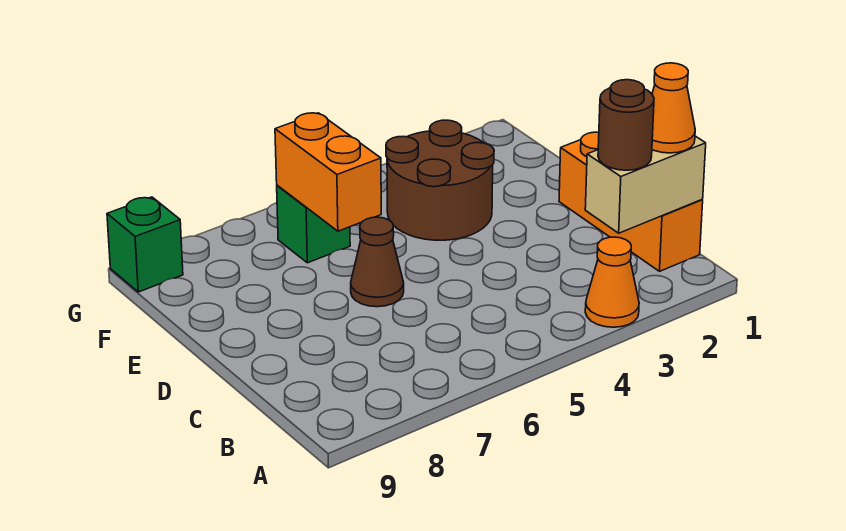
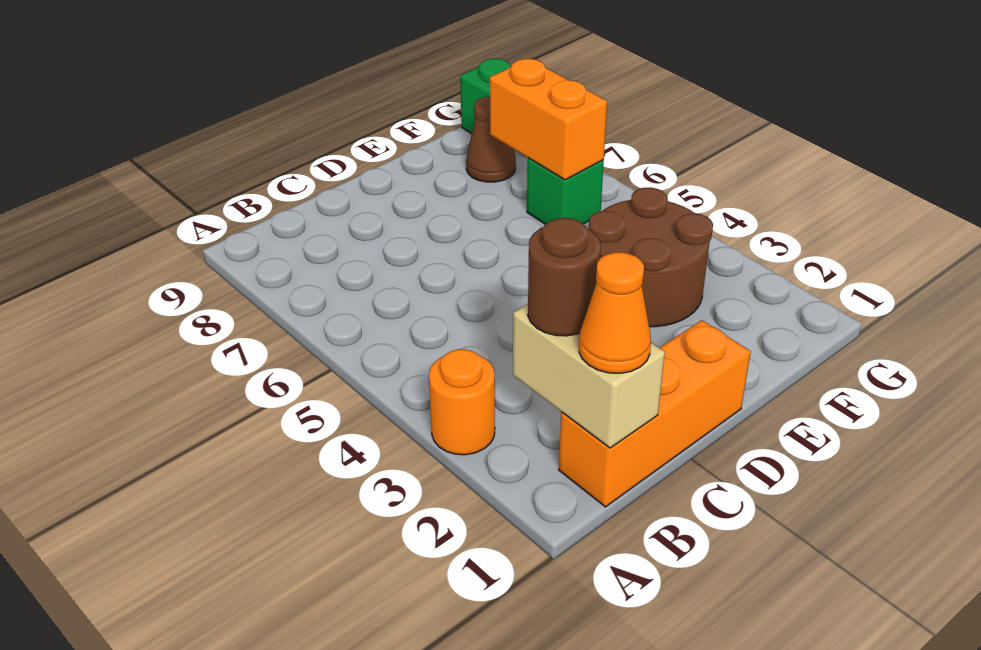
orange 1x1 cone [585,237,639,327] -> orange 1x1 round brick [429,349,495,455]
brown 1x1 cone [351,217,404,307] -> brown 1x1 cone moved to [466,96,516,182]
orange 1x2 brick [275,113,381,231] -> orange 1x2 brick turned to [490,59,607,180]

